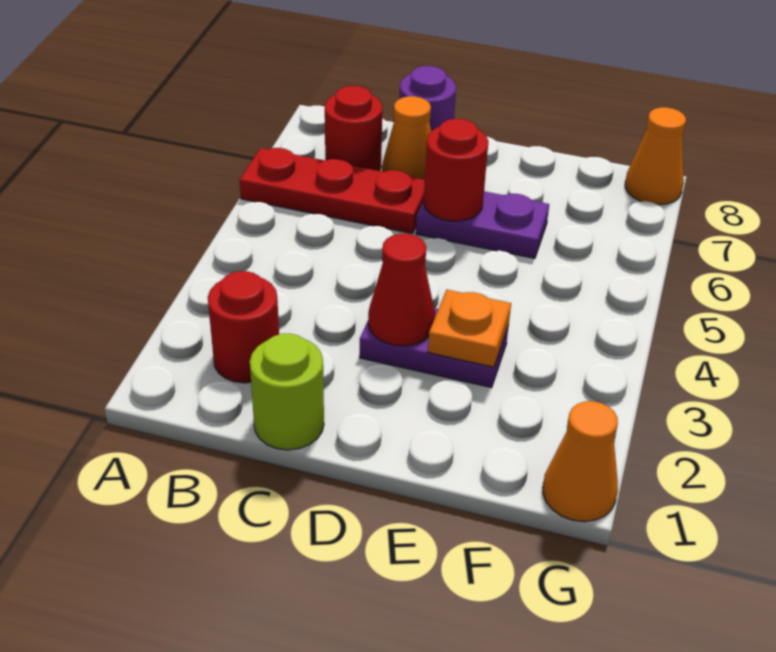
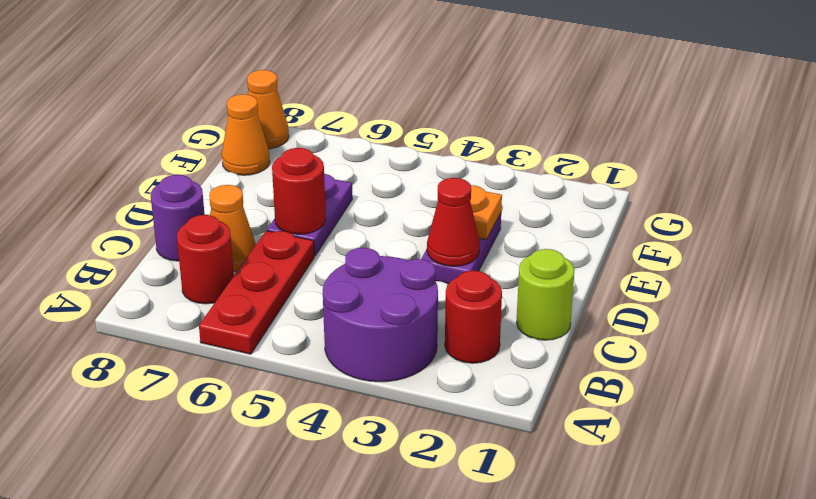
none -> purple 2x2 round brick [323,248,438,382]
orange 1x1 cone [543,401,618,522] -> orange 1x1 cone moved to [222,94,270,175]

